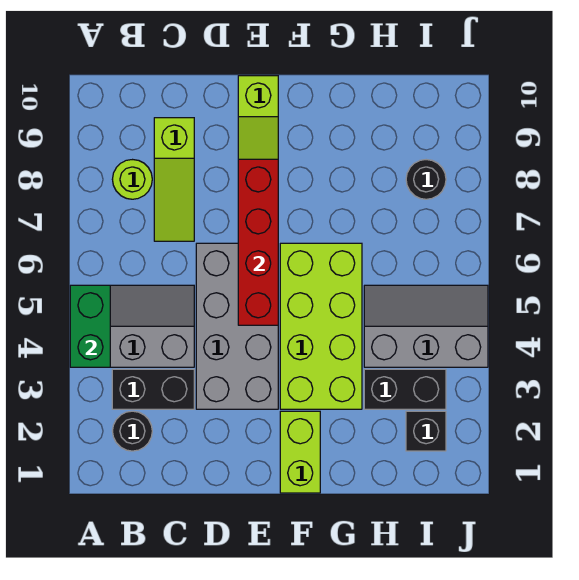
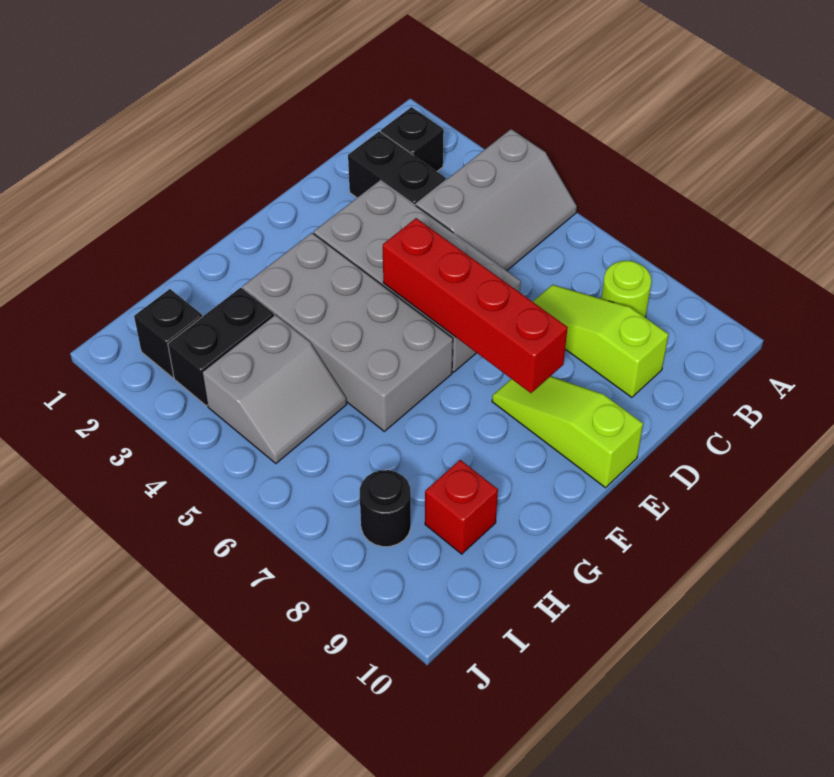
green 1x2 brick [70,285,110,367] -> none
black 1x1 round brick [112,411,152,451] -> black 1x1 brick [381,107,444,171]
black 1x2 brick [112,369,194,409] -> black 1x2 brick turned to [348,131,446,206]
lime 1x2 brick [280,411,320,493] -> none
lime 2x4 brick [280,243,362,409] -> grey 2x4 brick [242,233,453,431]
grey 2x3 slope [364,285,488,367] -> grey 2x2 slope [202,315,347,464]
none -> red 1x1 brick [425,460,498,554]

